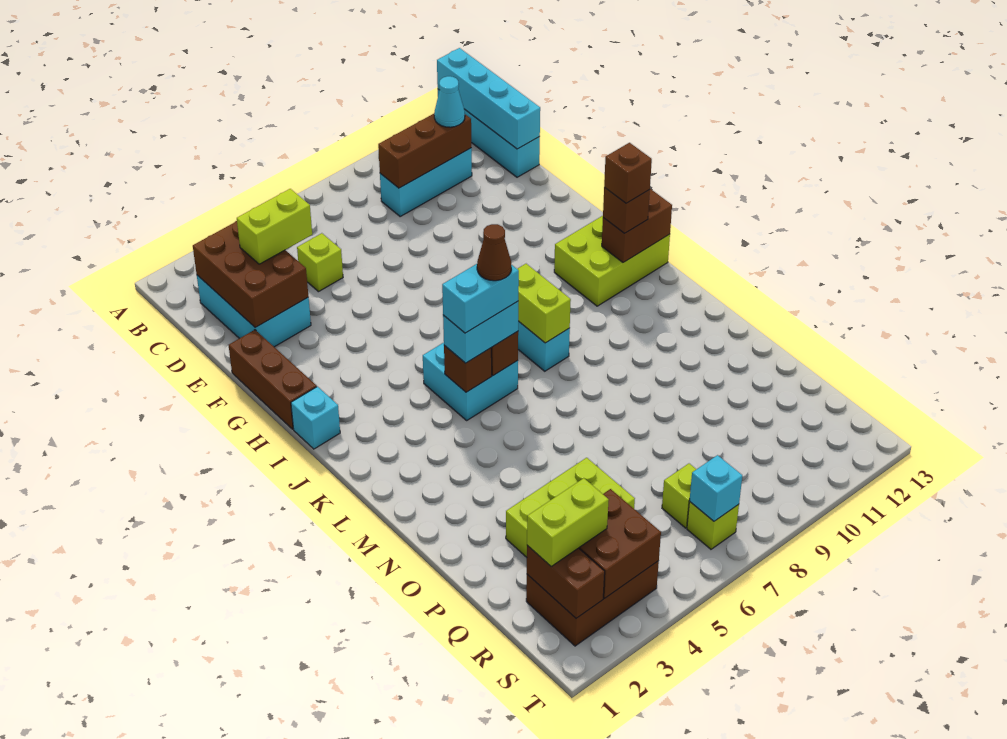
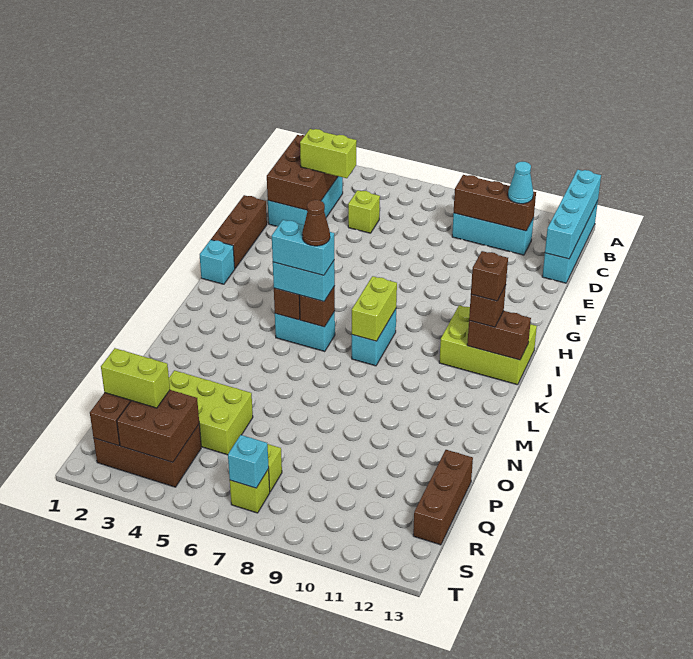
cyan 2x2 brick [423,343,518,420] -> cyan 1x2 brick [275,312,335,351]
none -> brown 1x3 brick [413,450,473,545]

